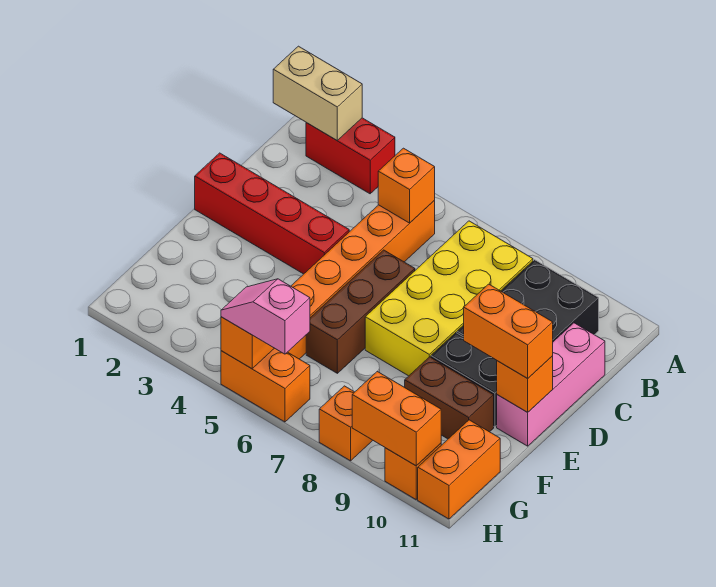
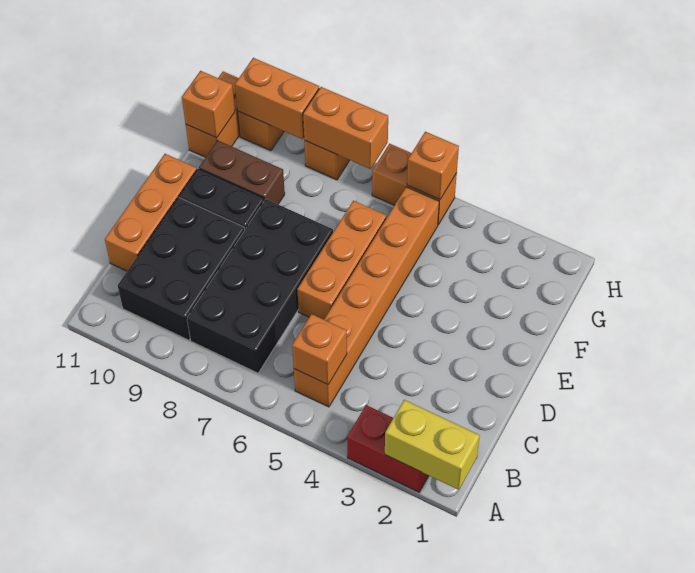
tan 1x2 brick [273,46,362,140] -> yellow 1x2 brick [385,400,480,490]
yellow 2x4 brick [365,221,533,376] -> black 2x4 brick [187,199,333,373]
pink 1x3 brick [497,323,605,446] -> orange 1x3 brick [105,154,197,271]
red 1x4 brick [195,153,349,274] -> none
brown 1x3 brick [306,250,415,373] -> orange 1x3 brick [297,201,386,319]
orange 1x2 brick [464,284,553,378] -> orange 1x2 brick moved to [303,87,388,169]
orange 1x1 brick [497,356,553,412] -> orange 1x1 brick moved to [182,71,235,138]
pink 1x2 slope [221,279,310,354] -> none

